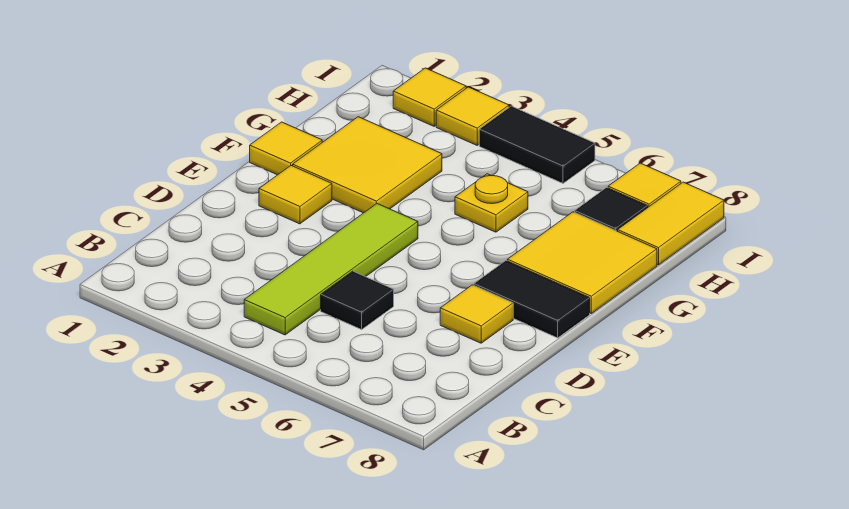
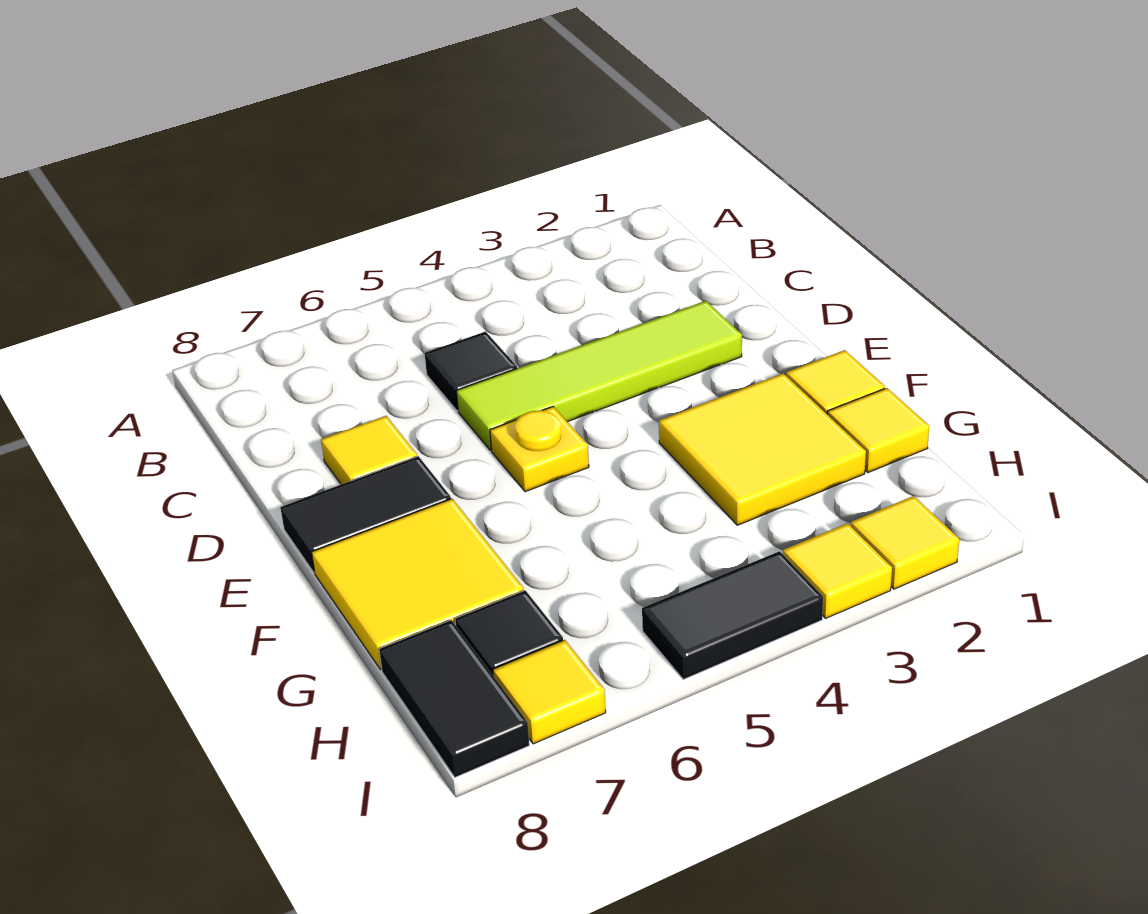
lime 1x4 tile [244,204,418,335] -> lime 1x4 tile turned to [457,301,742,450]
yellow 1x1 tile [259,166,332,224] -> yellow 1x1 tile moved to [828,388,929,472]
yellow 1x1 plate [455,174,528,232] -> yellow 1x1 plate moved to [490,407,589,492]
yellow 1x2 tile [618,182,724,265] -> black 1x2 tile [379,620,529,777]

